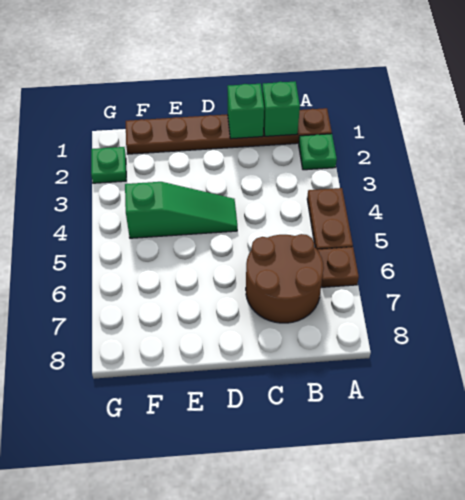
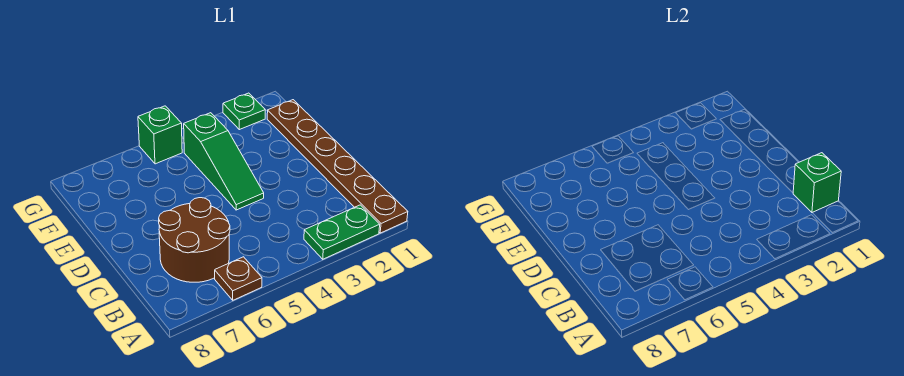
green 1x1 plate [299,134,337,170] -> green 1x2 plate [304,205,380,259]
brown 1x2 plate [307,188,353,250] -> none
green 1x1 brick [228,84,264,139] -> green 1x1 brick moved to [138,106,182,164]

